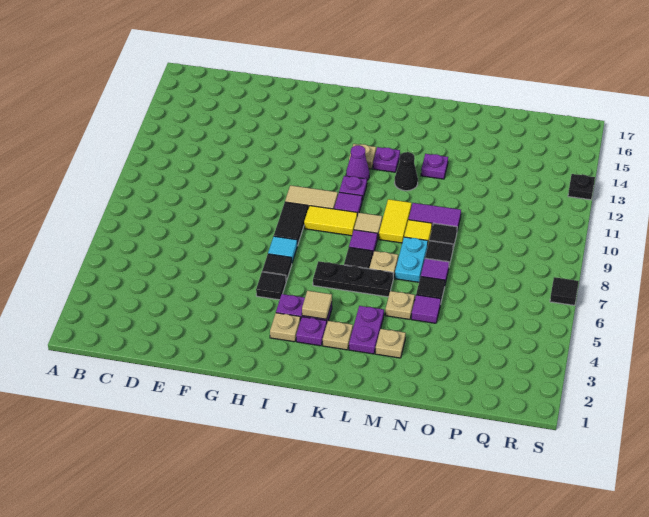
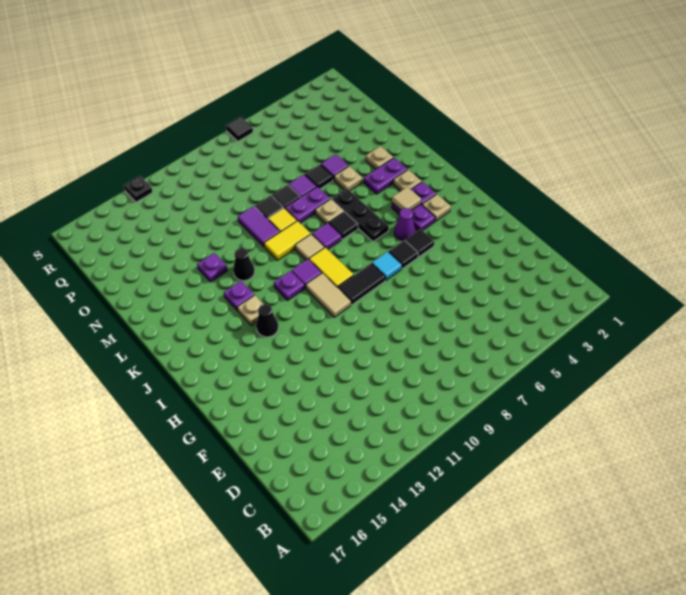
none -> black 1x1 cone [256,304,278,337]
purple 1x1 cone [346,145,369,180] -> purple 1x1 cone moved to [394,208,415,240]
cyan 1x2 plate [395,237,428,282] -> purple 1x2 plate [285,187,330,223]

